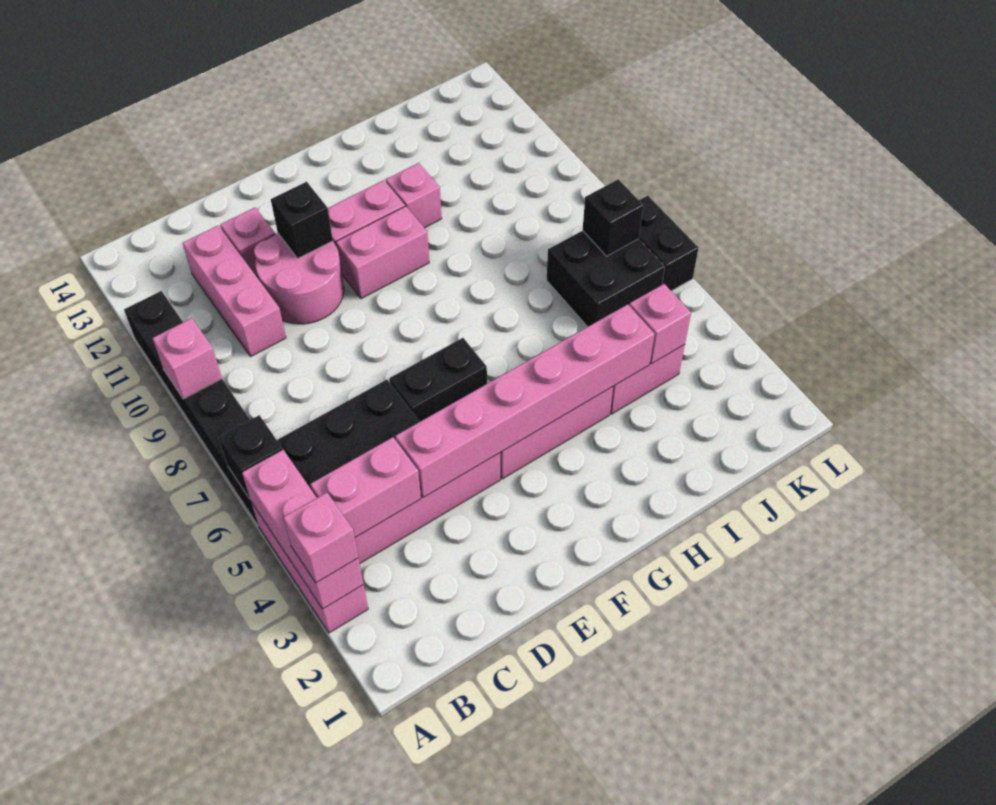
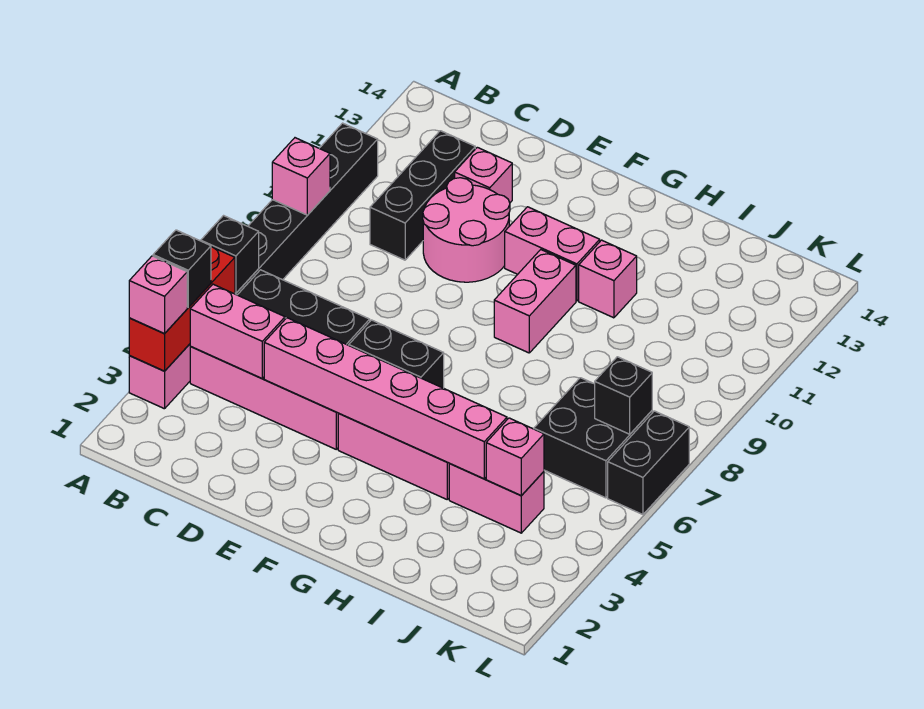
pink 1x3 brick [242,450,364,609] -> red 1x3 brick [129,247,235,371]
pink 1x3 brick [183,226,286,357] -> black 1x3 brick [370,131,475,260]
black 1x1 brick [271,182,333,258] -> black 1x1 brick moved to [153,230,211,308]
pink 1x2 brick [336,206,429,299] -> pink 1x2 brick turned to [494,250,576,353]

